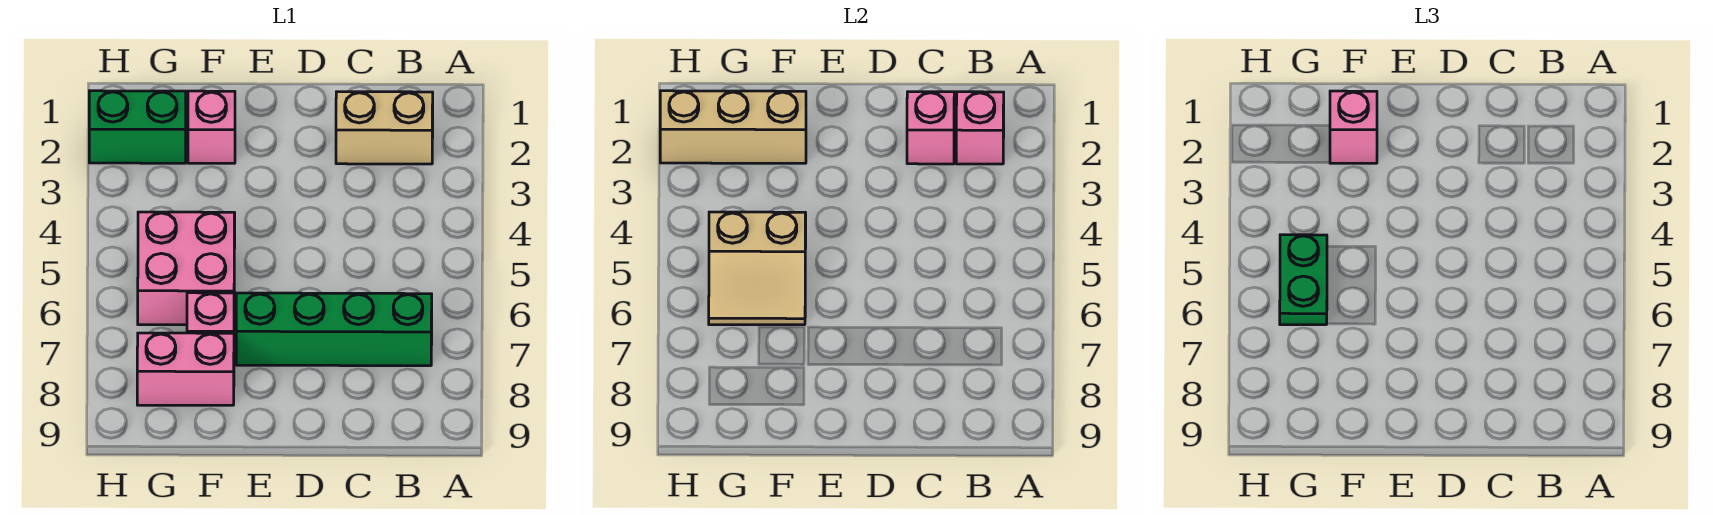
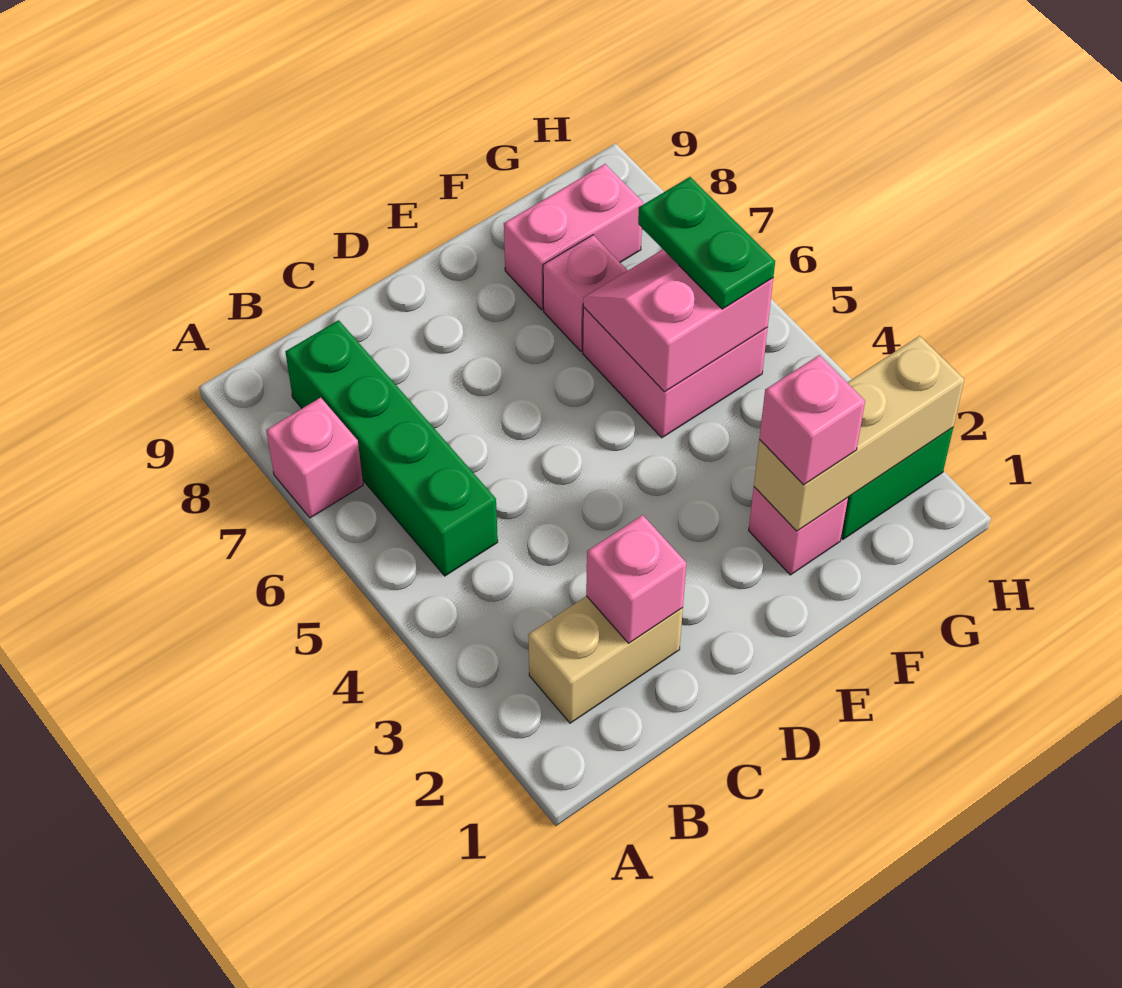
pink 1x1 brick [956,92,1004,164] -> pink 1x1 brick moved to [266,397,363,518]
green 1x4 brick [236,293,432,366] -> green 1x4 brick turned to [286,320,498,576]
tan 2x2 slope [709,212,806,325] -> pink 2x2 slope [583,250,773,392]

